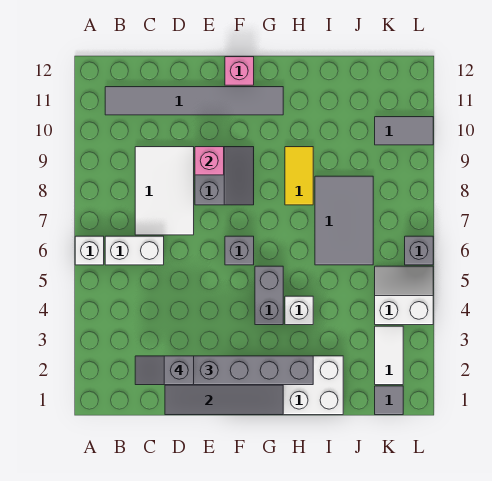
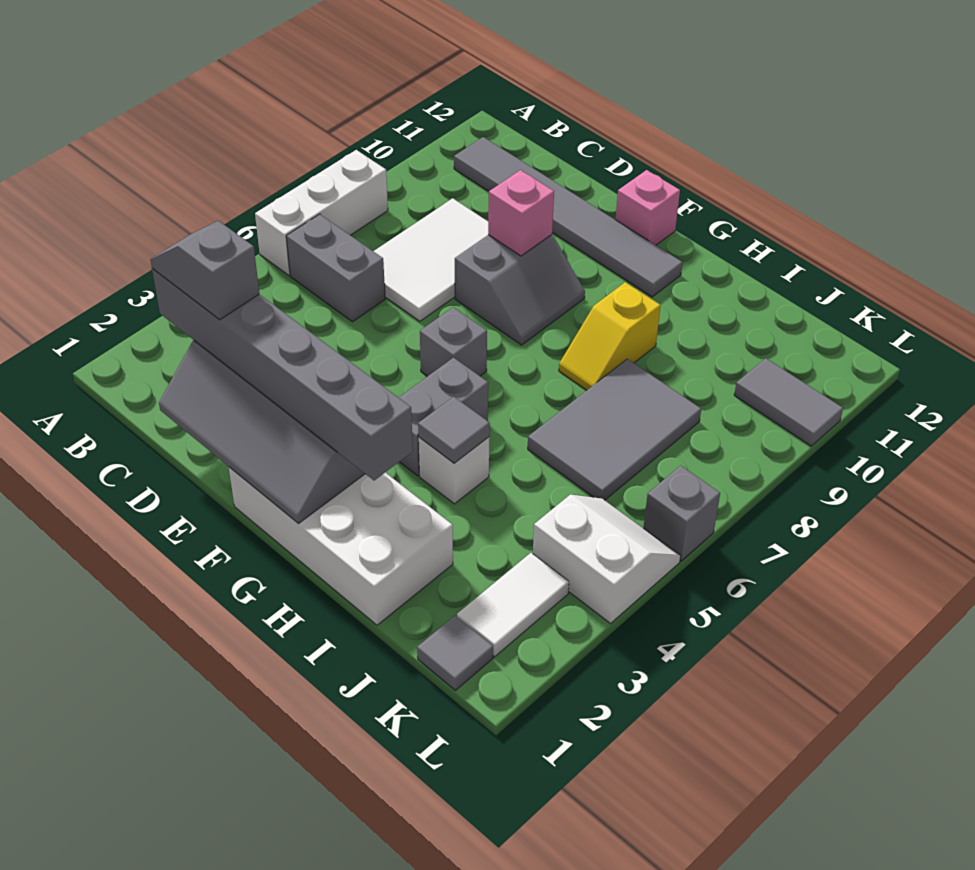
white 1x1 brick [75,236,104,265] -> white 1x3 brick [255,150,388,275]
white 1x2 brick [105,236,164,265] -> grey 1x2 brick [286,214,385,322]
none -> grey 1x1 tile [418,397,490,463]
yellow 1x2 tile [285,147,313,205] -> yellow 1x2 slope [559,282,661,390]

